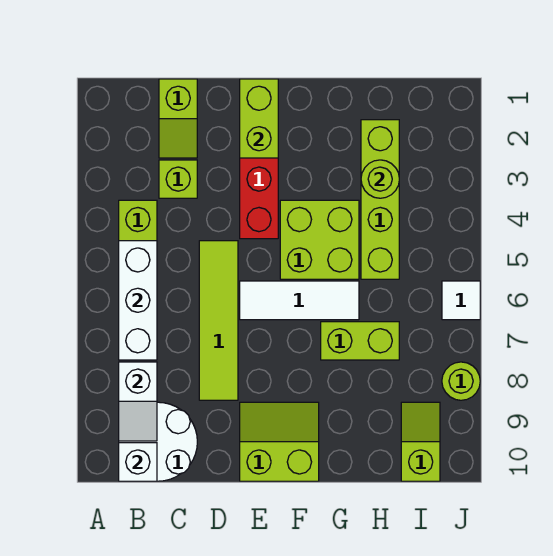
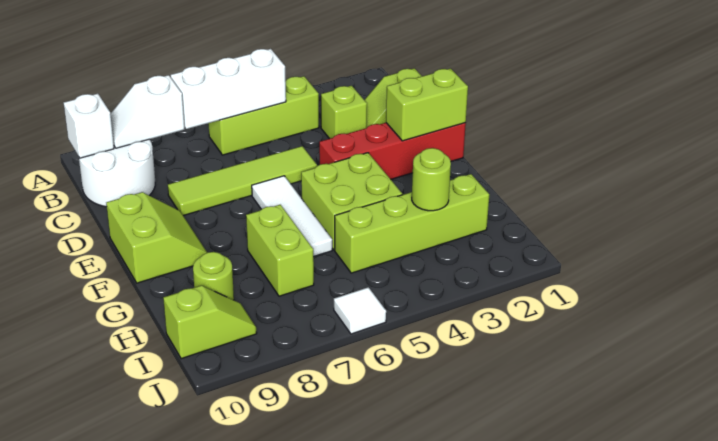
lime 1x1 round brick [442,362,480,400] -> lime 1x1 round brick moved to [193,252,234,300]

